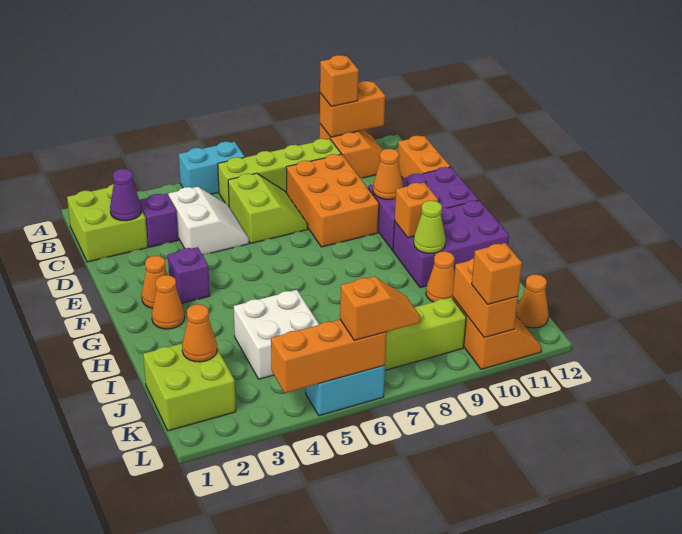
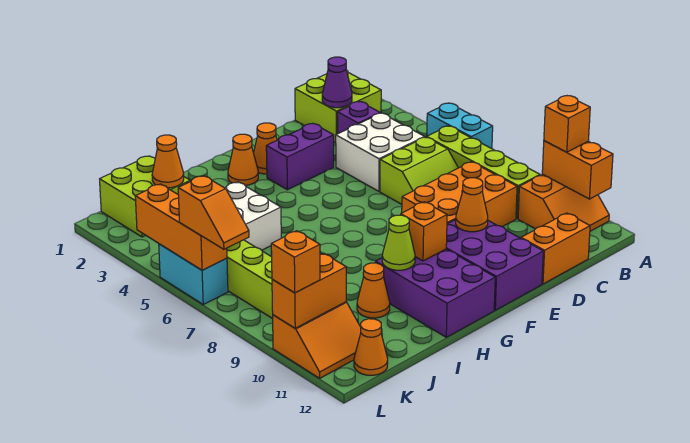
white 2x2 slope [168,187,249,255] -> white 2x2 brick [336,113,424,191]
purple 1x1 brick [168,247,210,303] -> purple 1x2 brick [266,124,334,190]

